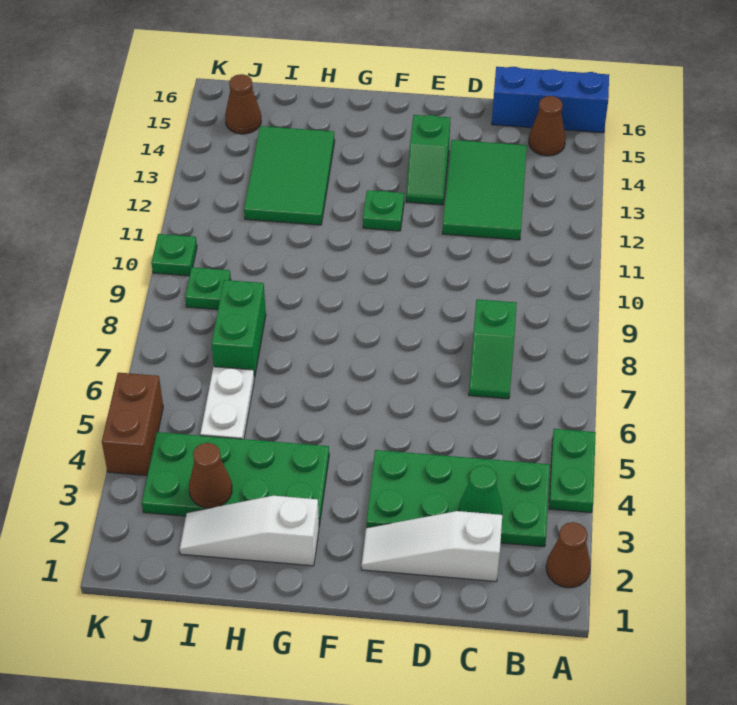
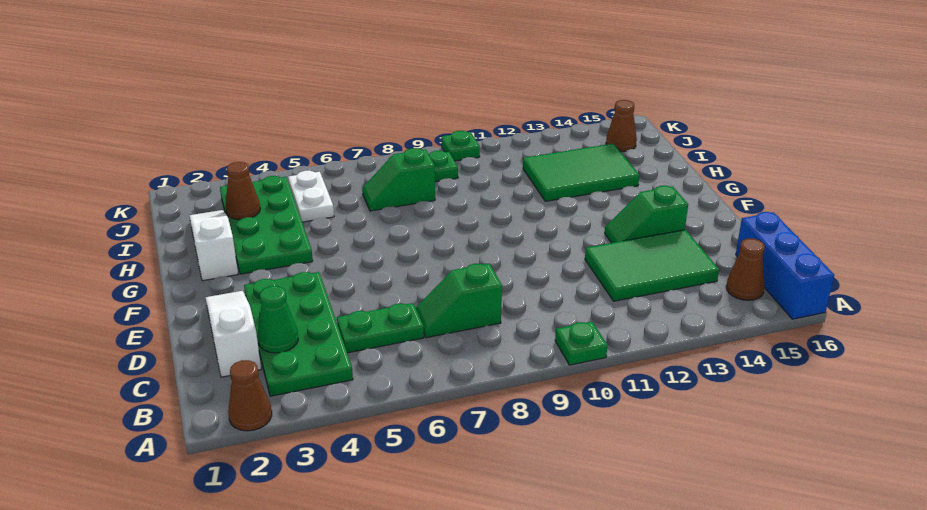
green 1x2 plate [549,429,596,513] -> green 1x2 plate moved to [337,303,424,353]
green 1x1 plate [363,190,404,231] -> green 1x1 plate moved to [555,322,607,365]
white 1x2 plate [200,367,254,439] -> white 1x2 plate turned to [288,171,334,222]
green 1x2 brick [212,280,266,378] -> green 1x2 slope [362,148,435,211]
brown 1x2 brick [102,373,163,476] -> none

